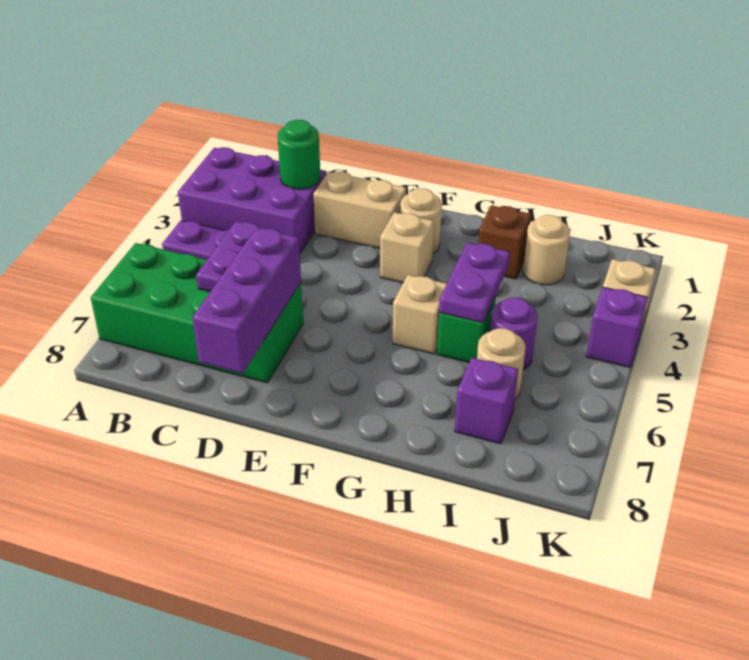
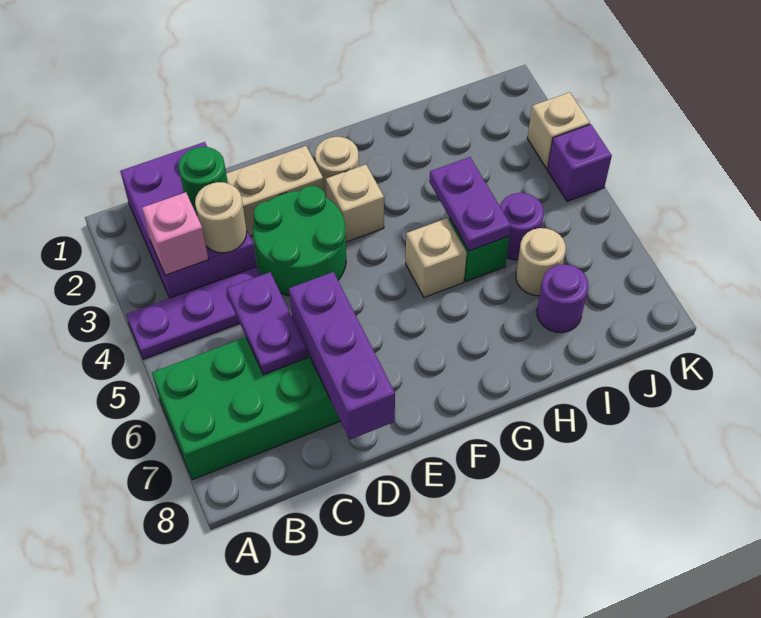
purple 2x3 brick [178,147,327,253] -> purple 2x3 brick turned to [120,142,257,298]
none -> pink 1x1 brick [142,192,208,275]
none -> green 2x2 round brick [253,186,346,296]
brown 1x1 brick [478,205,531,279] -> none
tan 1x1 round brick [523,215,570,285] -> tan 1x1 round brick moved to [195,182,247,253]
purple 1x1 brick [455,358,518,444] -> purple 1x1 round brick [537,264,588,332]

